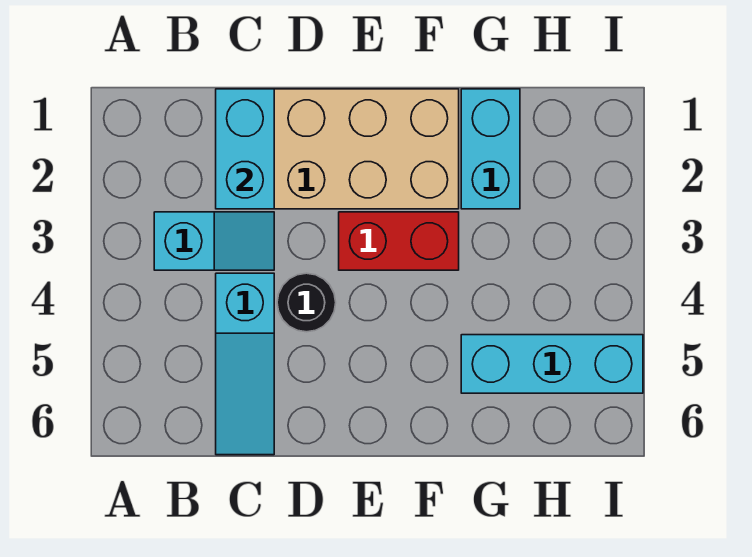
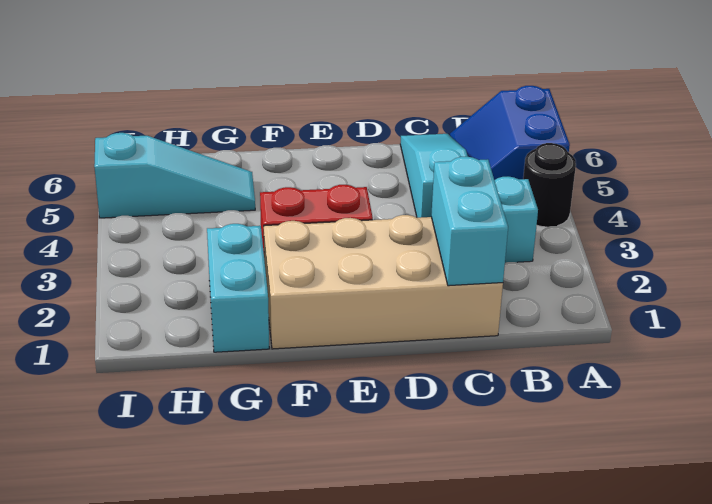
none -> blue 2x2 slope [450,86,570,180]
black 1x1 round brick [277,273,336,332] -> black 1x1 round brick moved to [523,143,576,227]
cyan 1x3 brick [461,335,643,393] -> cyan 1x3 slope [94,133,255,218]

